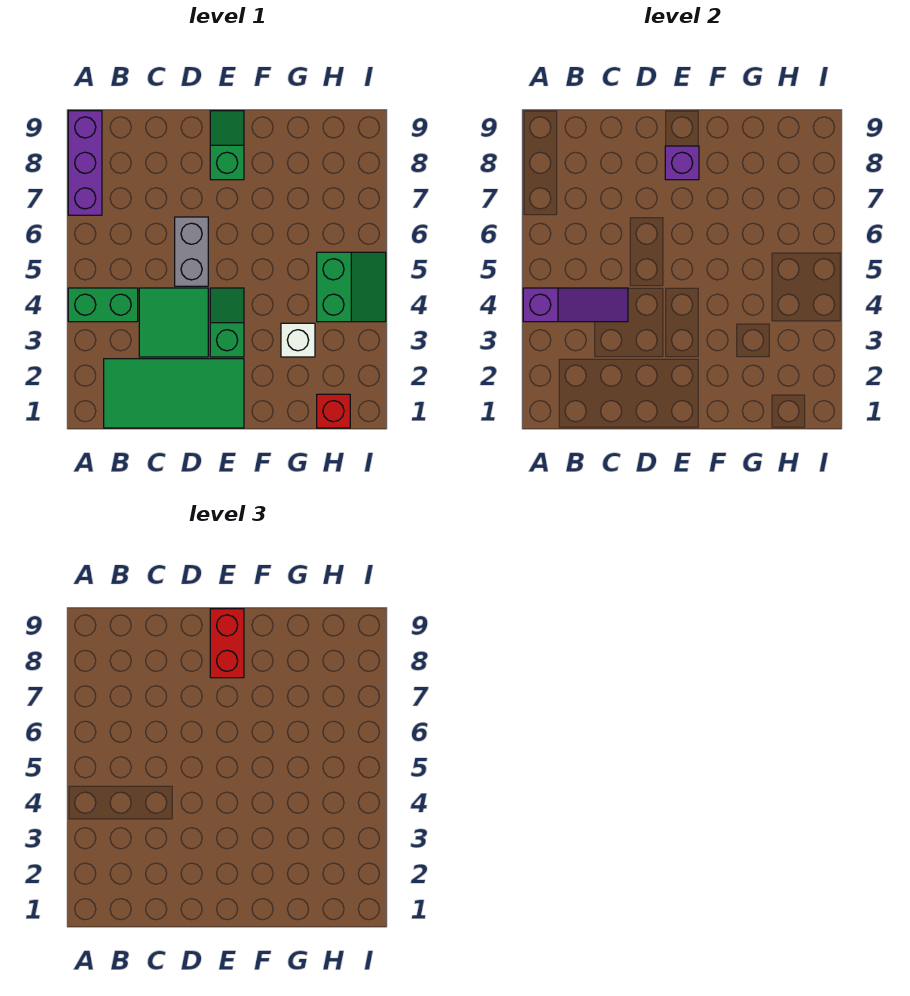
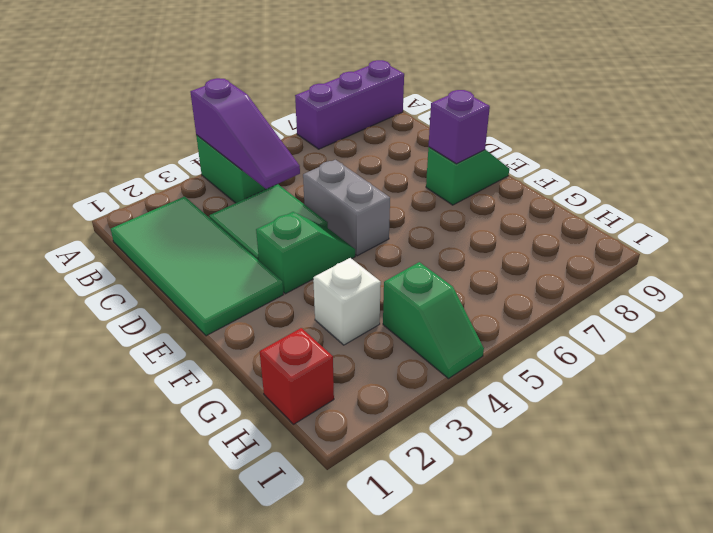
grey 1x2 brick [175,217,208,286] -> grey 1x2 brick turned to [303,160,390,256]
red 1x2 brick [210,609,244,678] -> none
green 2x2 slope [317,252,386,322] -> green 1x2 slope [383,262,484,379]

